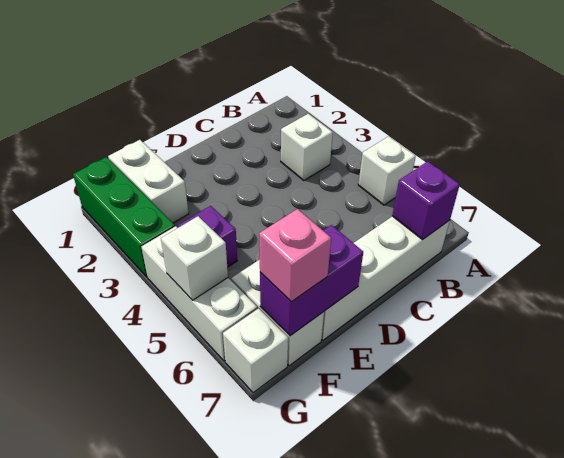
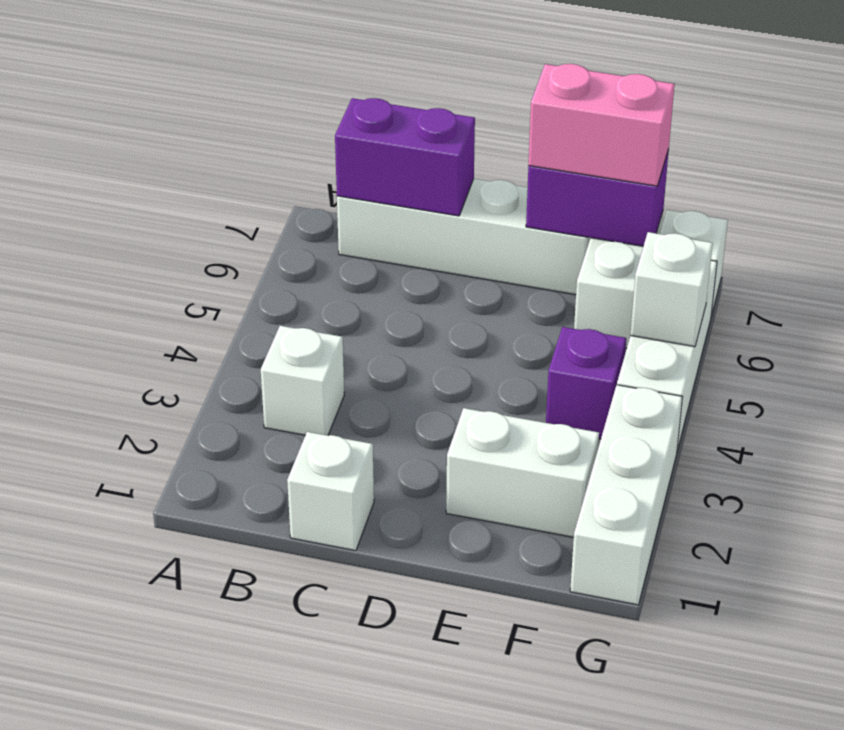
white 1x1 brick [358,136,416,205] -> white 1x1 brick moved to [287,432,374,551]
purple 1x1 brick [392,161,460,240] -> purple 1x2 brick [335,98,475,216]
white 1x2 brick [108,140,189,223] -> white 1x2 brick turned to [446,408,599,537]
pink 1x1 brick [259,209,331,302] -> pink 1x2 brick [528,64,674,186]
green 1x3 brick [73,157,175,277] -> white 1x3 brick [570,385,682,605]

